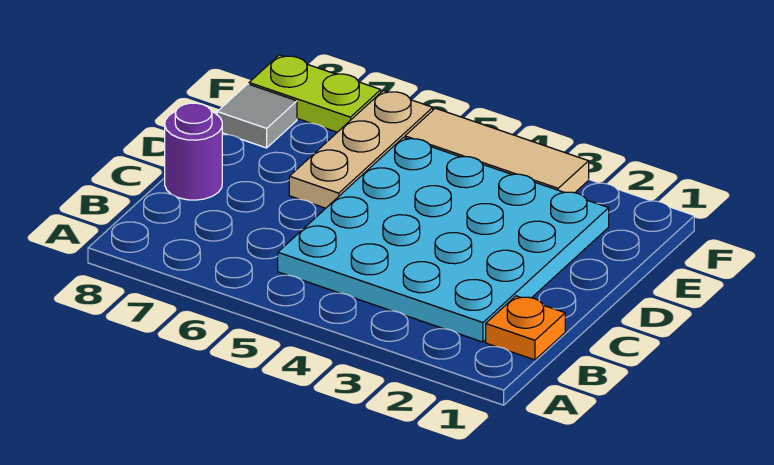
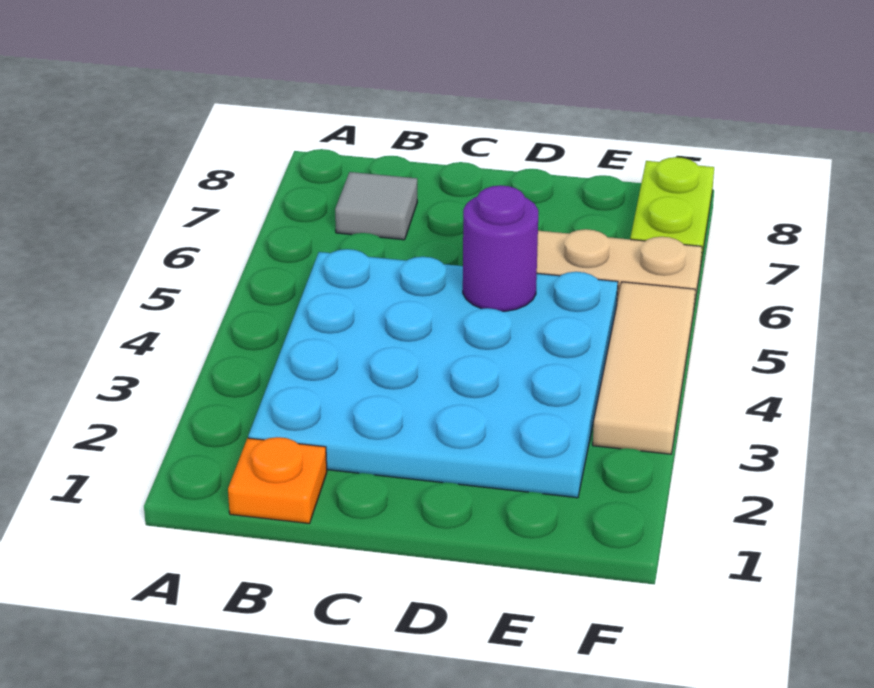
purple 1x1 round brick [165,103,222,200] -> purple 1x1 round brick moved to [463,185,538,311]
grey 1x1 tile [217,84,297,148] -> grey 1x1 tile moved to [335,172,417,240]

